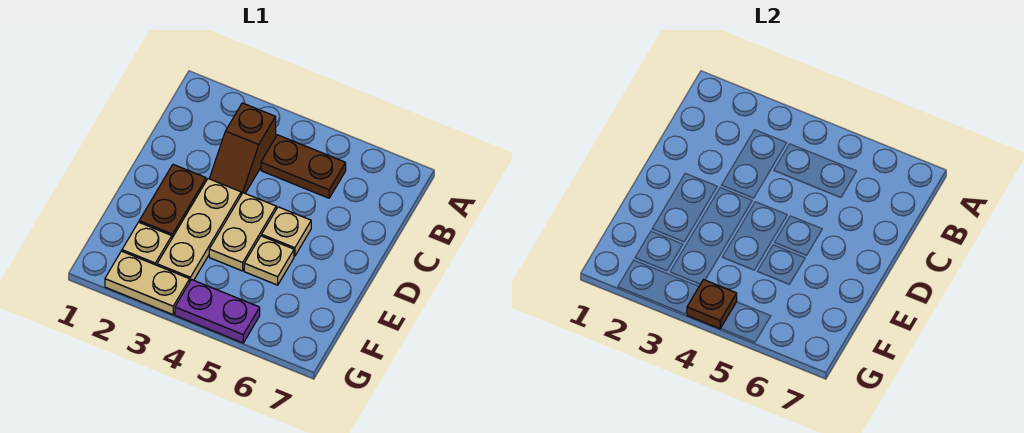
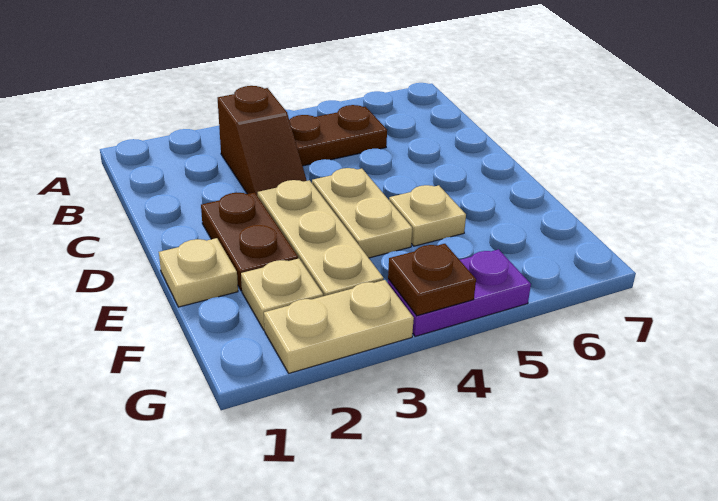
tan 1x1 plate [262,207,311,256] -> tan 1x1 plate moved to [159,238,238,307]

